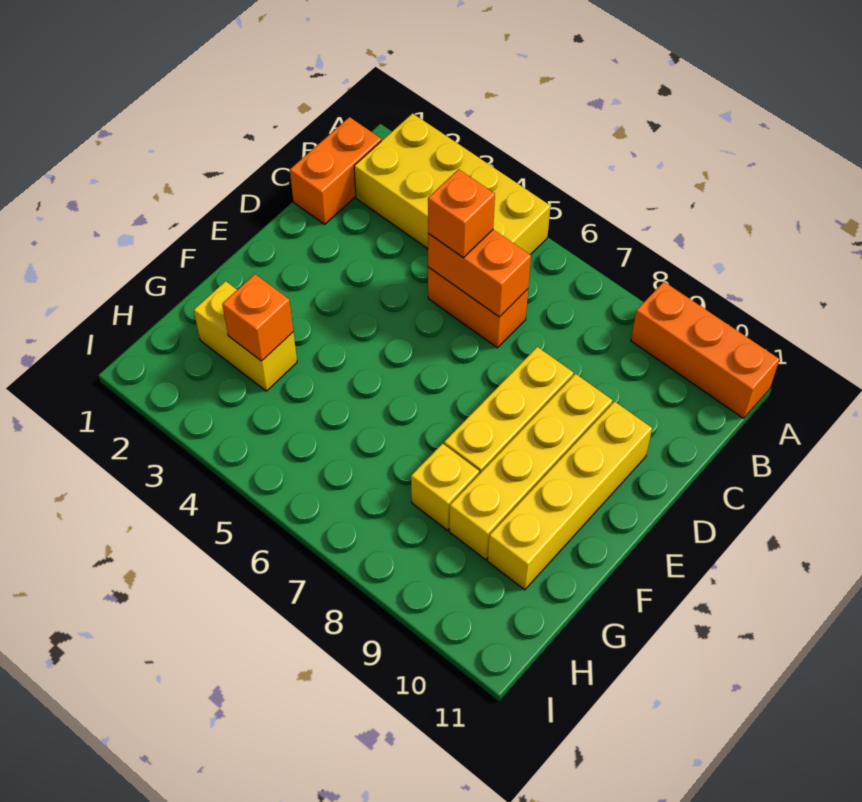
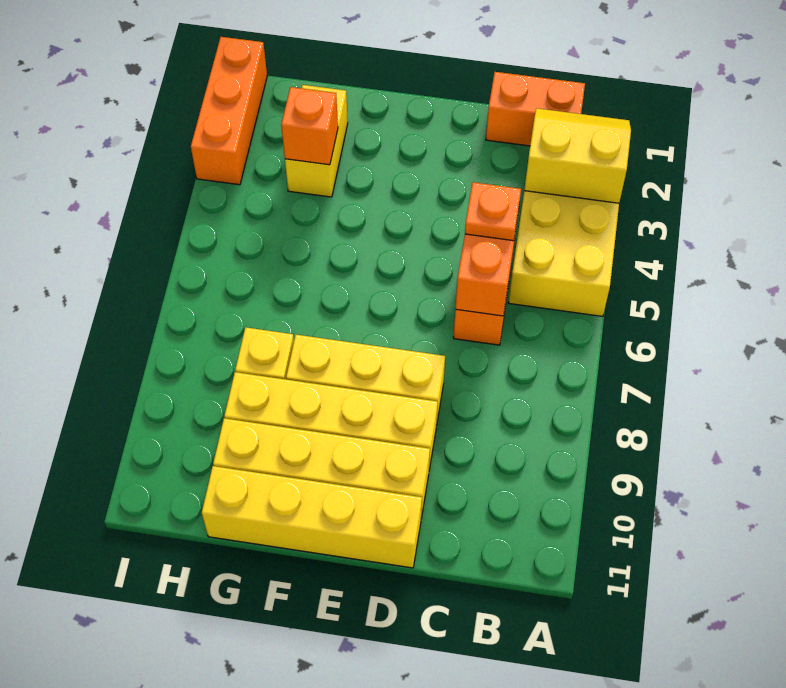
none -> yellow 2x2 slope [524,108,631,203]
orange 1x3 brick [631,282,779,418] -> orange 1x3 brick moved to [191,37,267,185]
orange 1x1 brick [428,169,495,258] -> orange 1x1 plate [465,182,521,241]
none -> yellow 1x4 brick [202,466,422,568]

